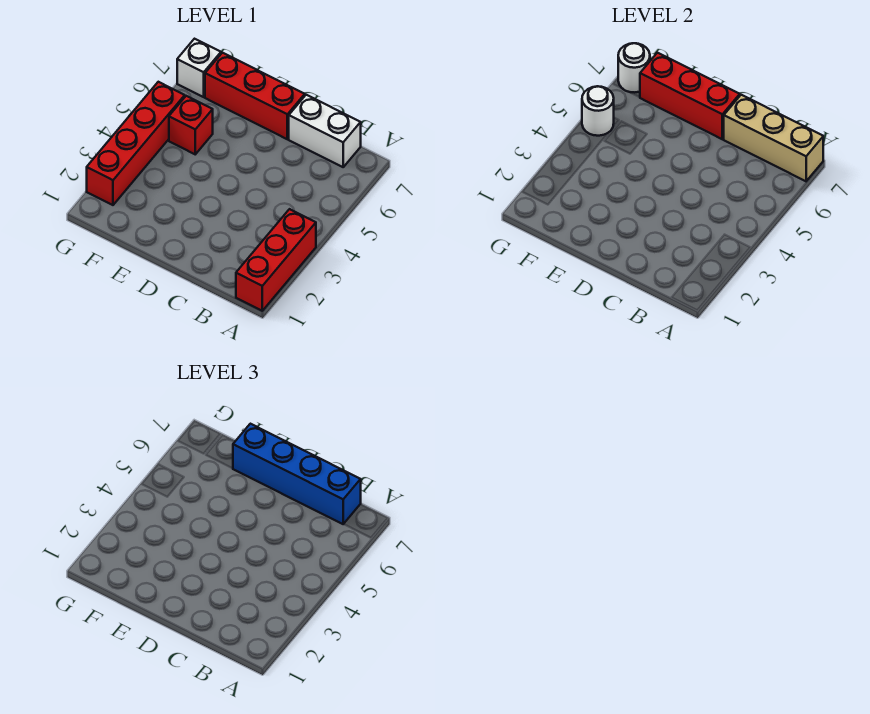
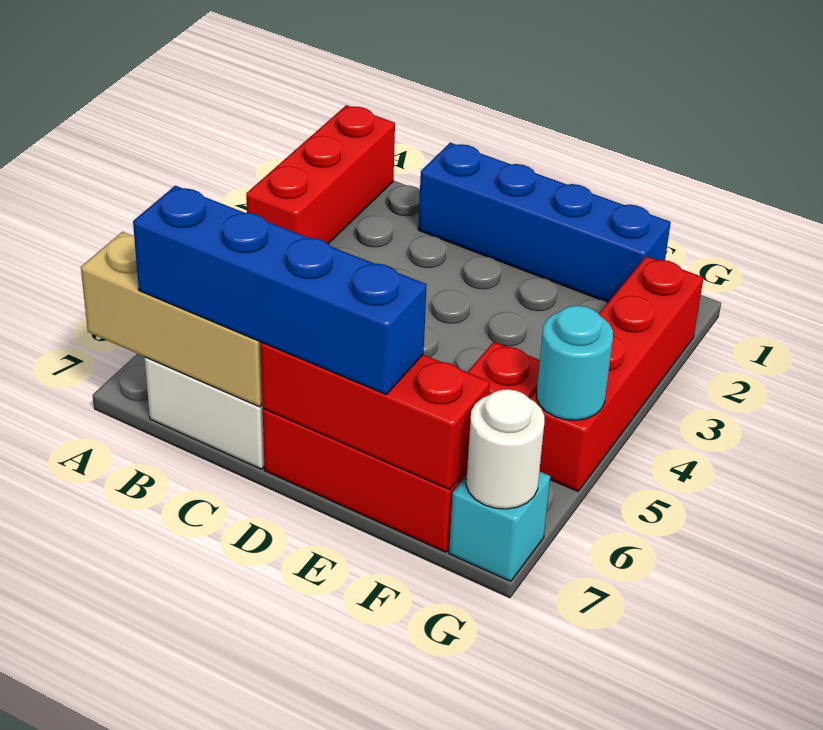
none -> blue 1x4 brick [418,143,671,303]
white 1x1 round brick [582,86,614,136] -> cyan 1x1 round brick [537,306,613,420]
white 1x1 brick [177,39,221,97] -> cyan 1x1 brick [449,471,550,582]

